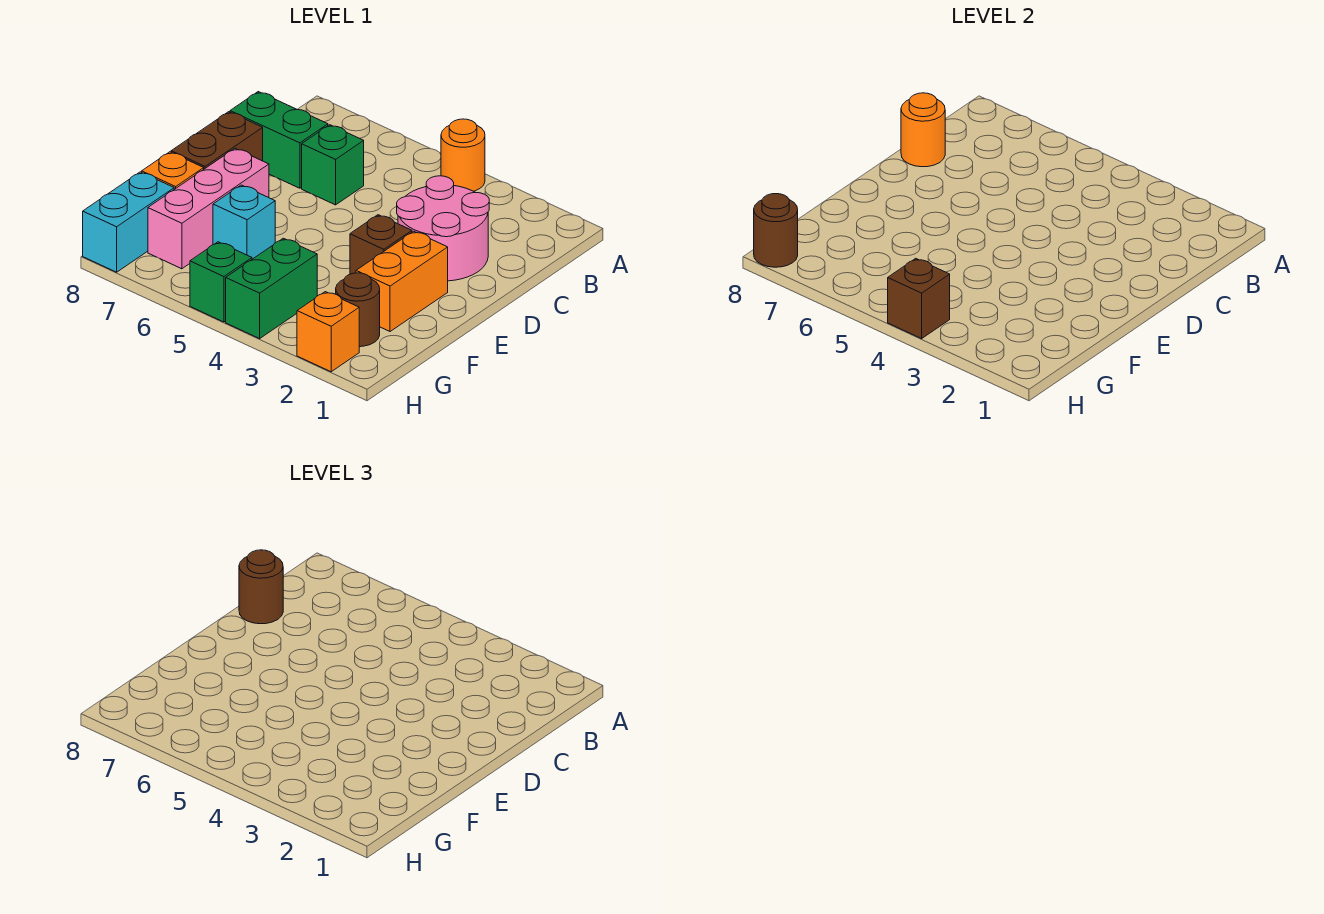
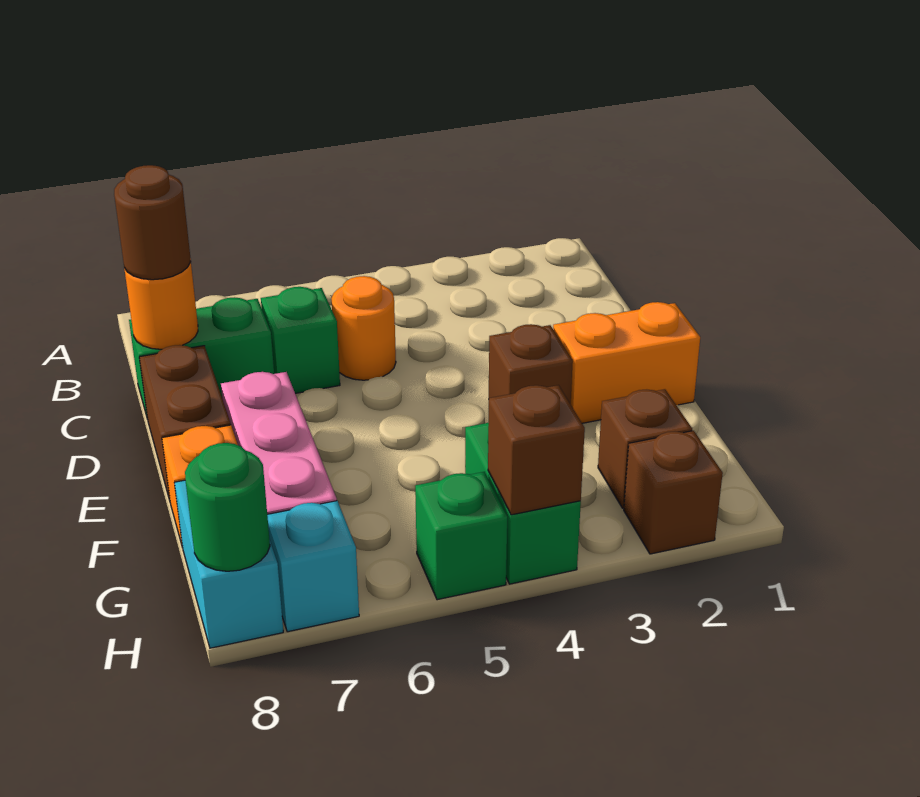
orange 1x1 round brick [441,119,485,191] -> orange 1x1 round brick moved to [331,276,396,380]
pink 2x2 round brick [397,176,489,281] -> none
orange 1x2 brick [356,231,448,332] -> orange 1x2 brick turned to [553,302,700,423]
cyan 1x1 brick [213,185,275,259] -> cyan 1x1 brick moved to [267,501,359,632]
brown 1x1 round brick [336,273,380,347] -> brown 1x1 brick [598,389,692,508]
orange 1x1 brick [297,292,359,372] -> brown 1x1 brick [624,431,723,554]
brown 1x1 round brick [754,194,798,267] -> green 1x1 round brick [185,443,270,571]

